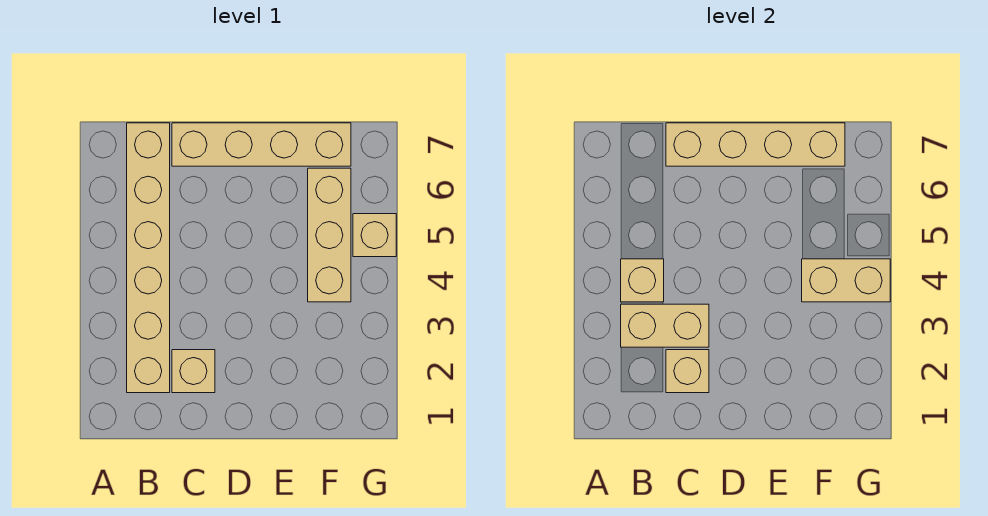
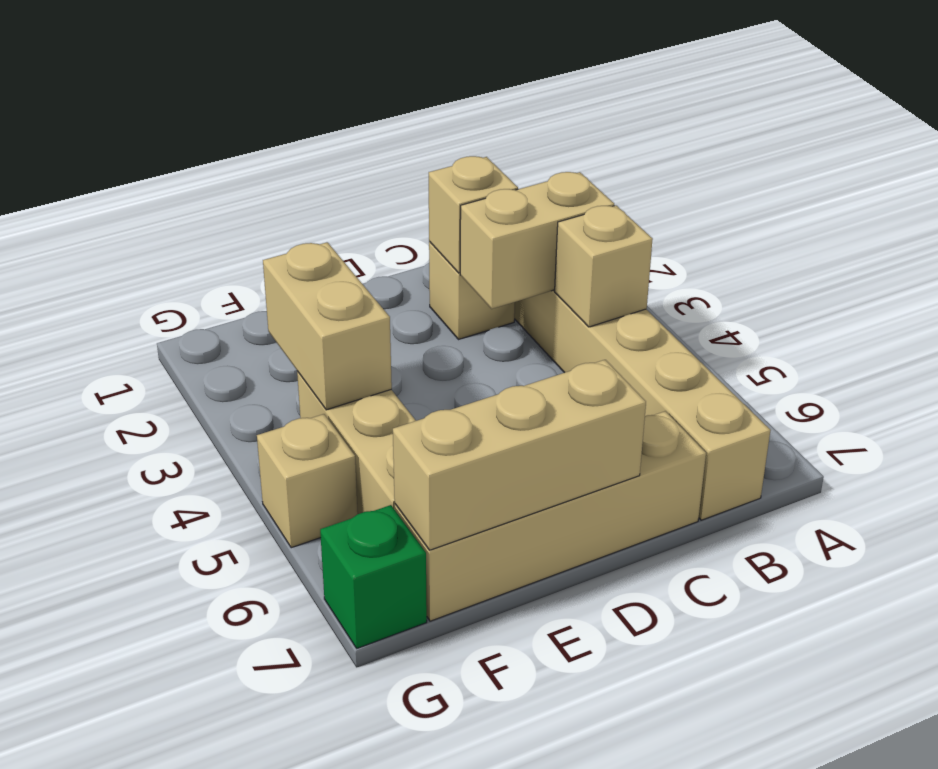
tan 1x4 brick [666,123,845,166] -> tan 1x3 brick [393,360,646,550]
tan 1x2 brick [802,259,890,302] -> tan 1x2 brick turned to [263,242,392,410]
none -> green 1x1 brick [320,505,427,648]

